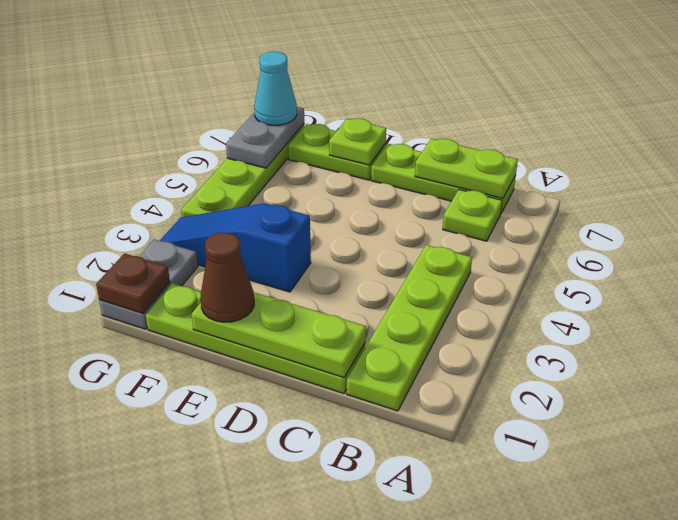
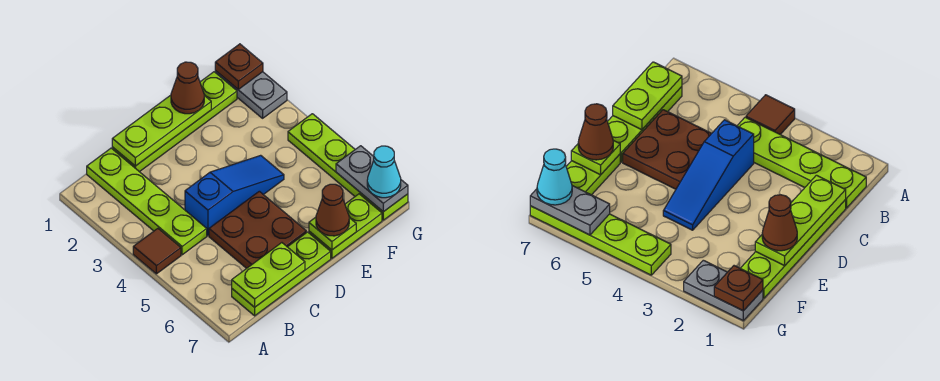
none -> brown 1x1 tile [133,228,181,274]
lime 1x1 plate [443,190,502,241] -> none
none -> brown 2x2 plate [209,191,306,268]
blue 1x3 slope [160,203,311,292] -> blue 1x3 slope moved to [185,155,284,236]
none -> brown 1x1 cone [316,184,349,236]

